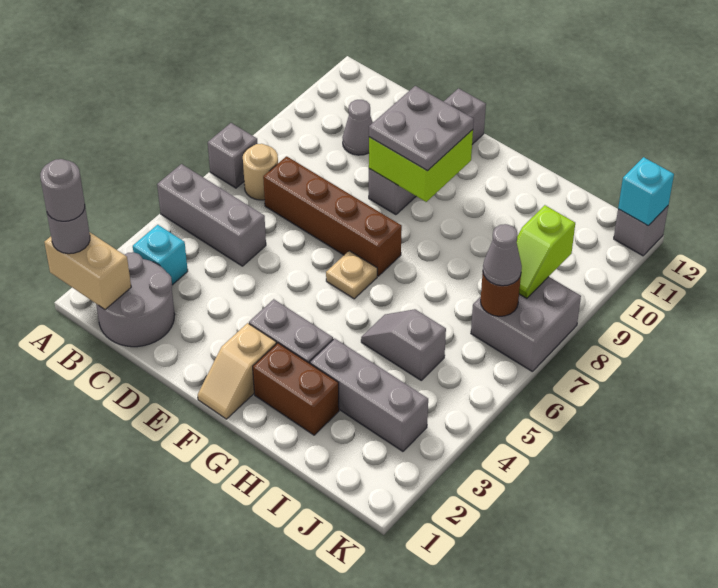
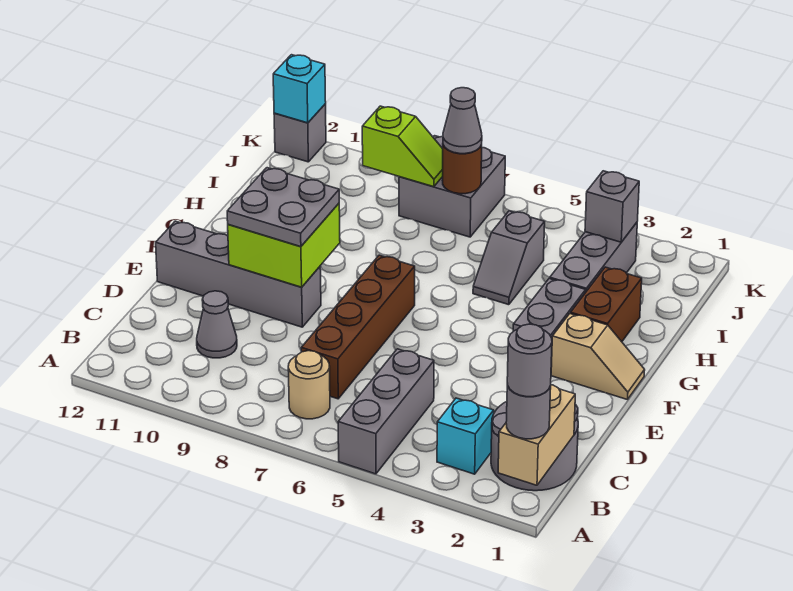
grey 1x1 brick [208,123,258,188] -> grey 1x1 brick moved to [585,171,639,242]
tan 1x1 plate [326,251,377,299] -> none

